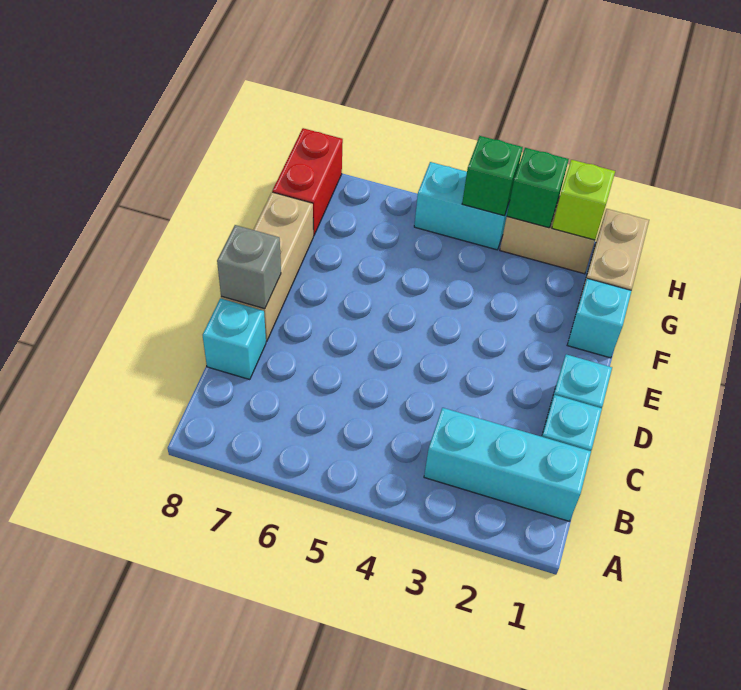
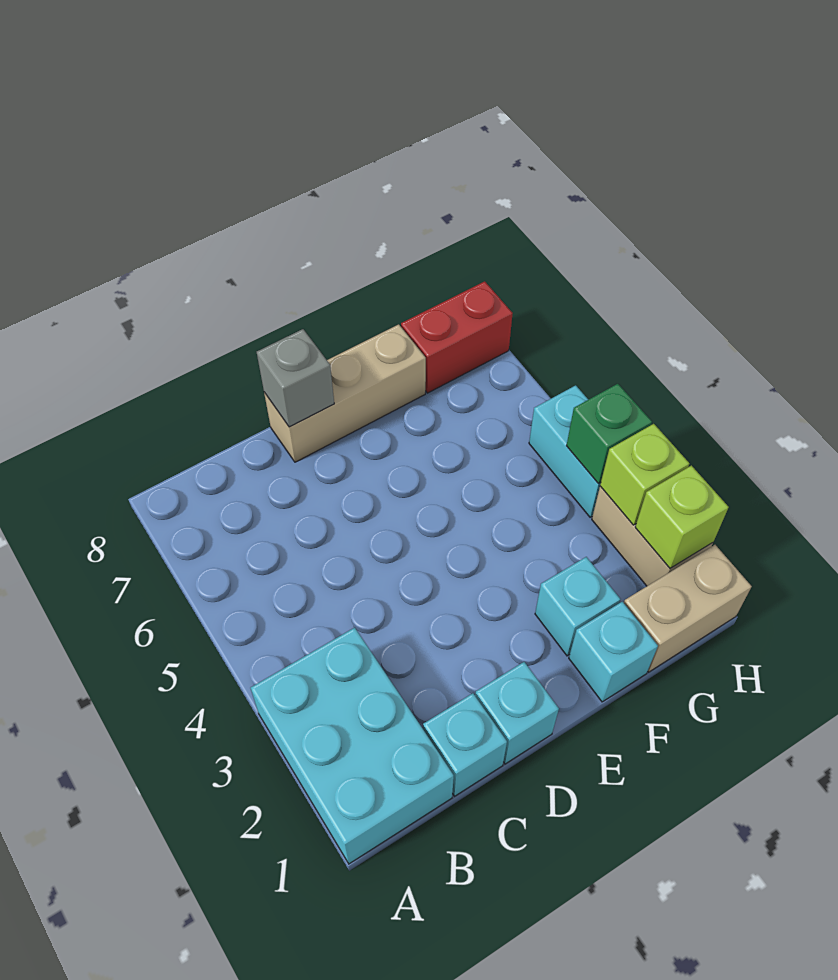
cyan 1x3 brick [424,408,591,521] -> cyan 2x3 brick [251,628,454,864]
cyan 1x1 brick [203,298,266,380] -> cyan 1x1 brick moved to [535,557,620,656]
green 1x1 brick [507,148,569,228] -> lime 1x1 brick [600,424,689,525]

